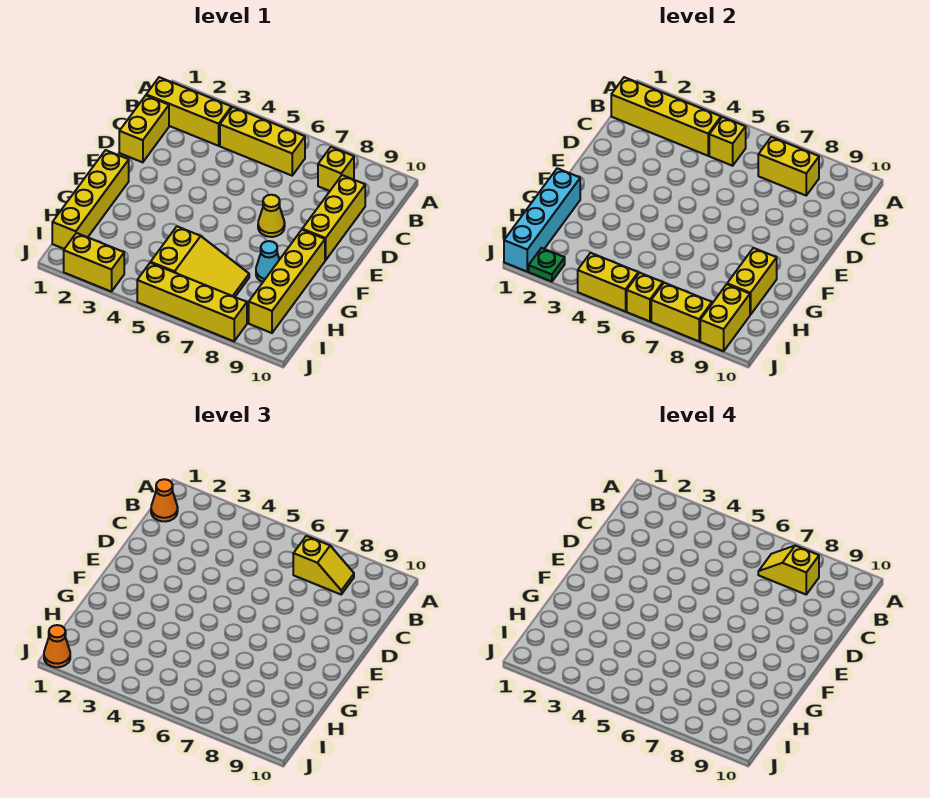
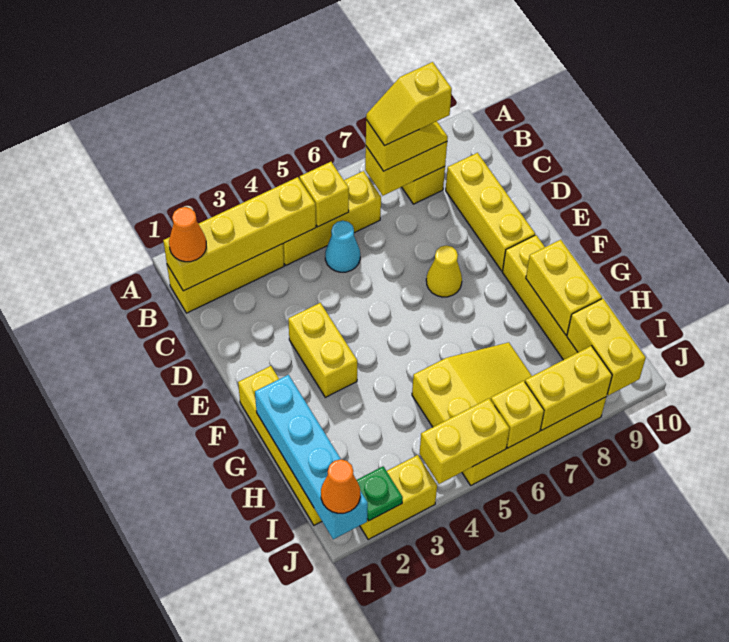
yellow 1x2 brick [119,96,169,162] -> yellow 1x2 brick moved to [288,303,357,397]
cyan 1x1 cone [256,241,279,282] -> cyan 1x1 cone moved to [325,221,360,272]

